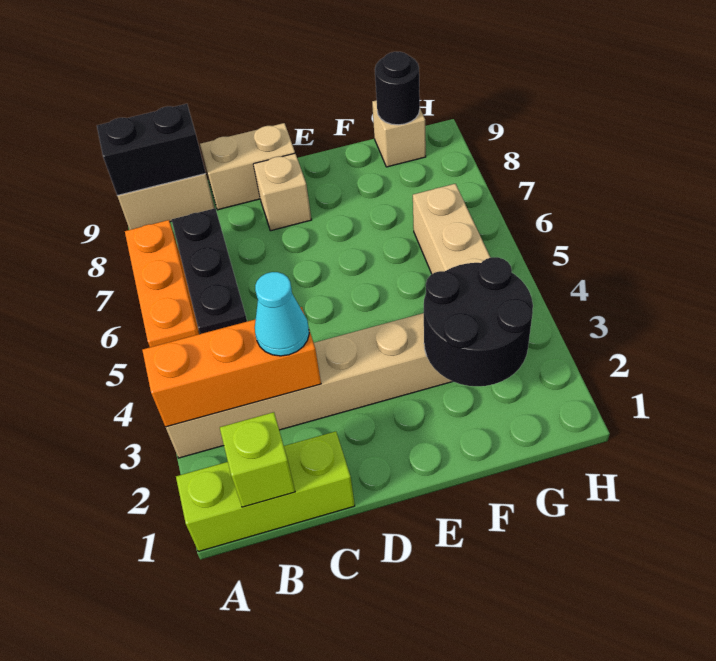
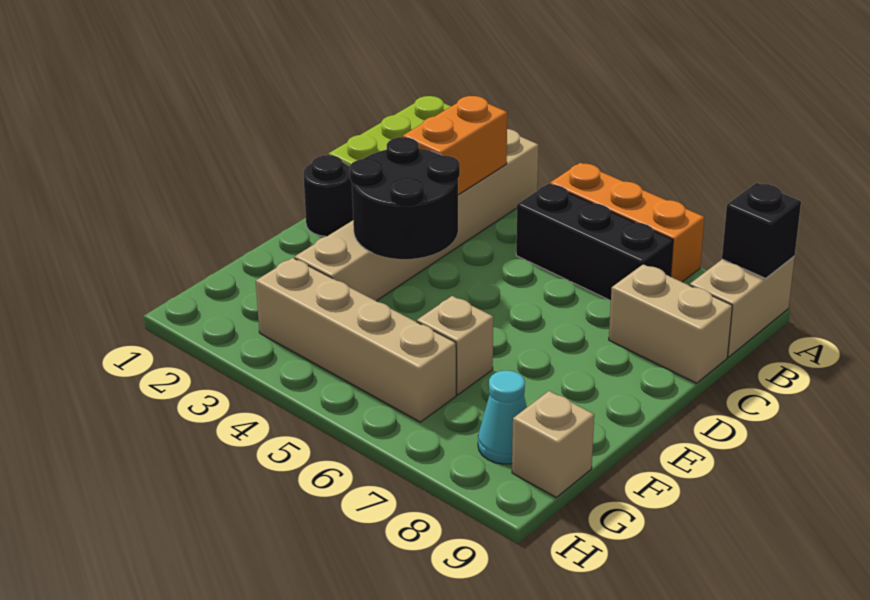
orange 1x3 brick [142,307,321,427] -> orange 1x2 brick [403,96,507,195]
black 1x2 brick [97,104,206,196] -> black 1x1 brick [722,183,801,278]
lime 1x1 brick [220,412,295,507] -> none
cyan 1x1 cone [255,272,309,356] -> cyan 1x1 cone moved to [478,370,527,464]
tan 1x2 brick [200,123,295,210] -> tan 1x2 brick turned to [609,264,732,383]
tan 1x1 brick [253,153,312,231] -> tan 1x1 brick moved to [417,296,493,395]
black 2x2 round brick [424,257,533,386] -> black 2x2 round brick moved to [350,137,460,259]
black 1x1 round brick [375,52,420,125] -> black 1x1 round brick moved to [303,155,353,237]

